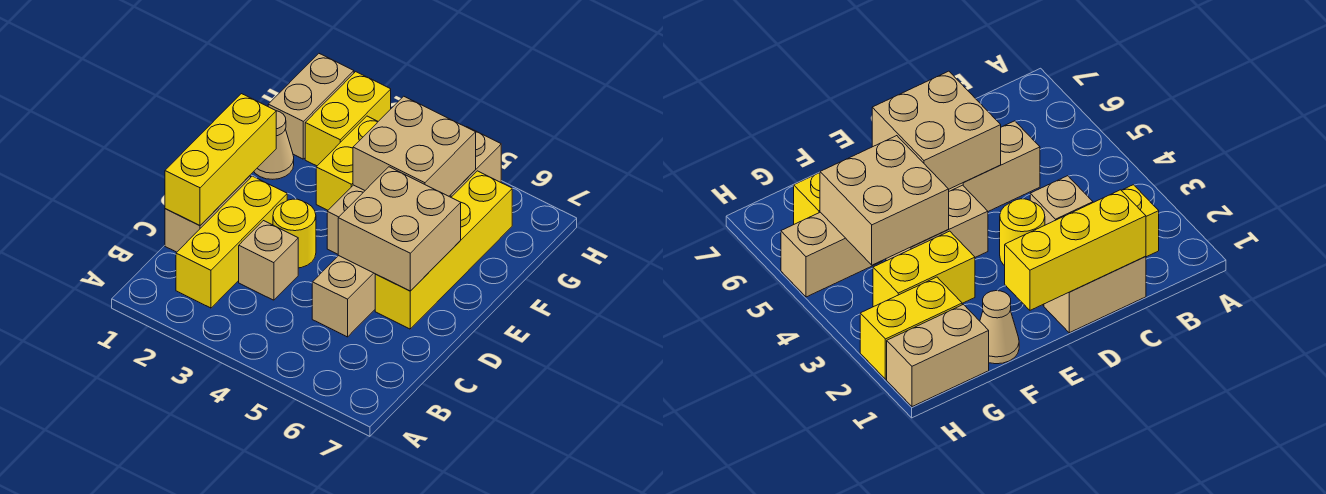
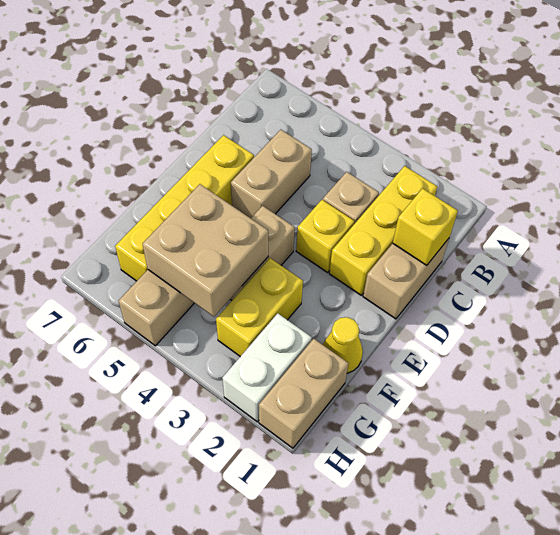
yellow 1x3 brick [165,94,276,226] -> yellow 1x1 brick [393,188,458,265]
yellow 1x1 round brick [273,199,316,268] -> yellow 1x1 brick [296,200,354,272]
tan 2x2 brick [338,167,461,291] -> none
tan 1x1 cone [254,111,294,179] -> yellow 1x1 cone [323,317,363,373]
yellow 1x2 brick [305,72,391,166] -> white 1x2 brick [222,313,312,422]

